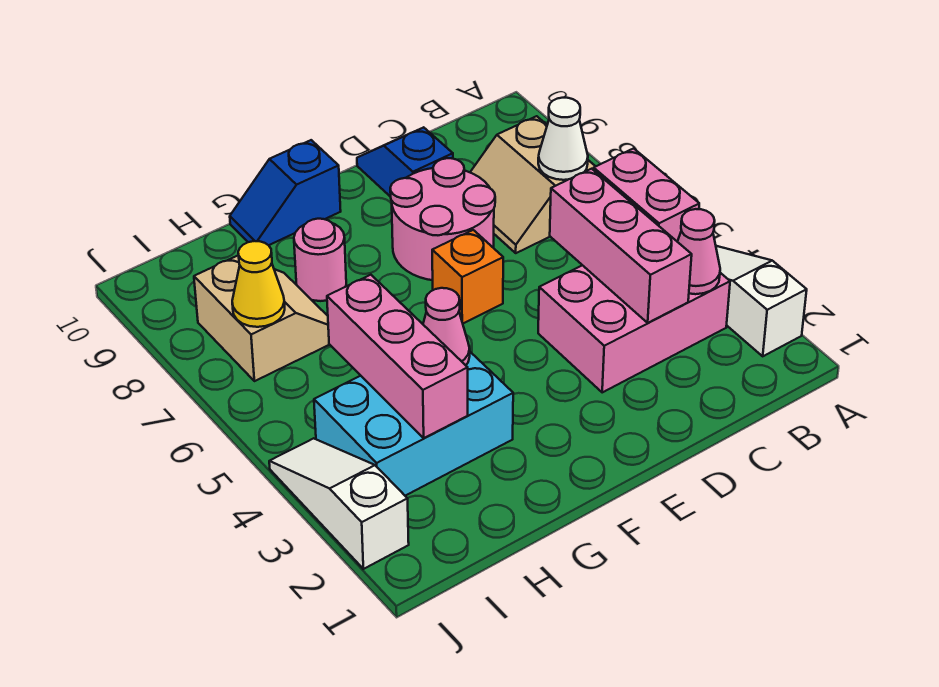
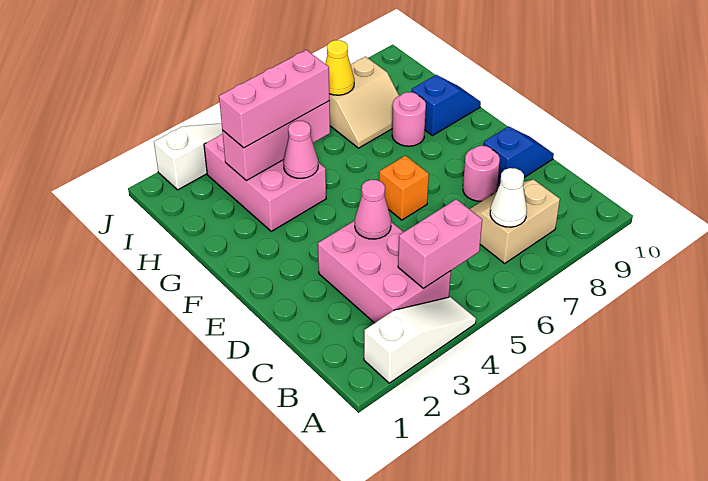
pink 1x1 cone [677,209,720,294] -> pink 1x1 cone moved to [355,180,391,239]
pink 1x3 brick [550,169,692,323] -> pink 1x3 brick moved to [219,50,329,148]
pink 2x2 round brick [390,158,495,280] -> pink 1x1 round brick [463,146,500,201]
blue 1x2 slope [230,140,341,245] -> blue 1x2 slope turned to [412,75,481,136]
cyan 2x3 brick [314,352,513,496] -> pink 2x3 brick [204,134,326,231]

